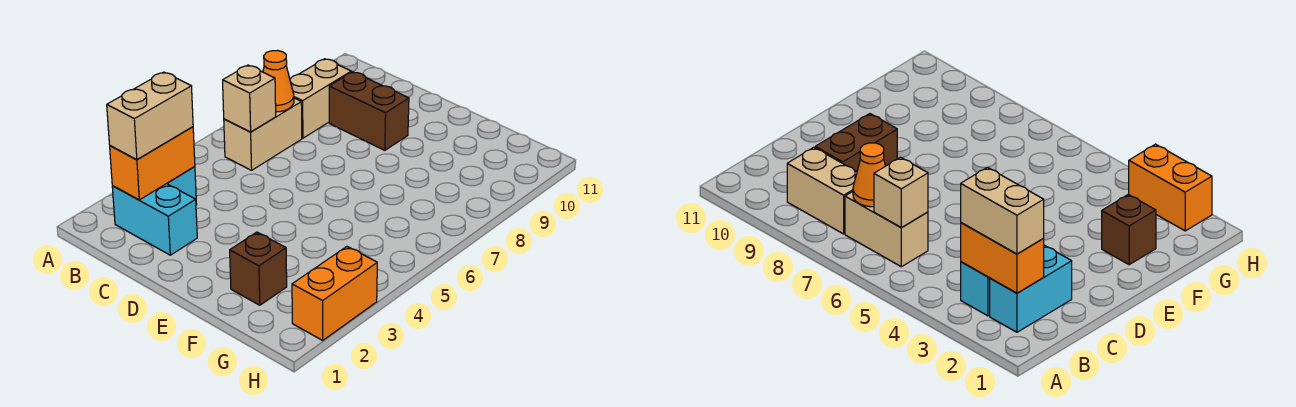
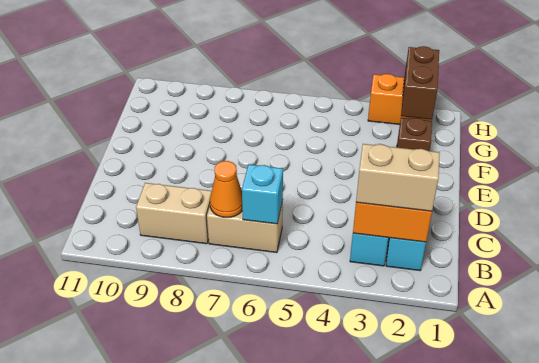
tan 1x1 brick [223,65,276,132] -> cyan 1x1 brick [242,164,283,224]
brown 1x2 brick [329,72,409,150] -> brown 1x2 brick moved to [401,46,439,120]

